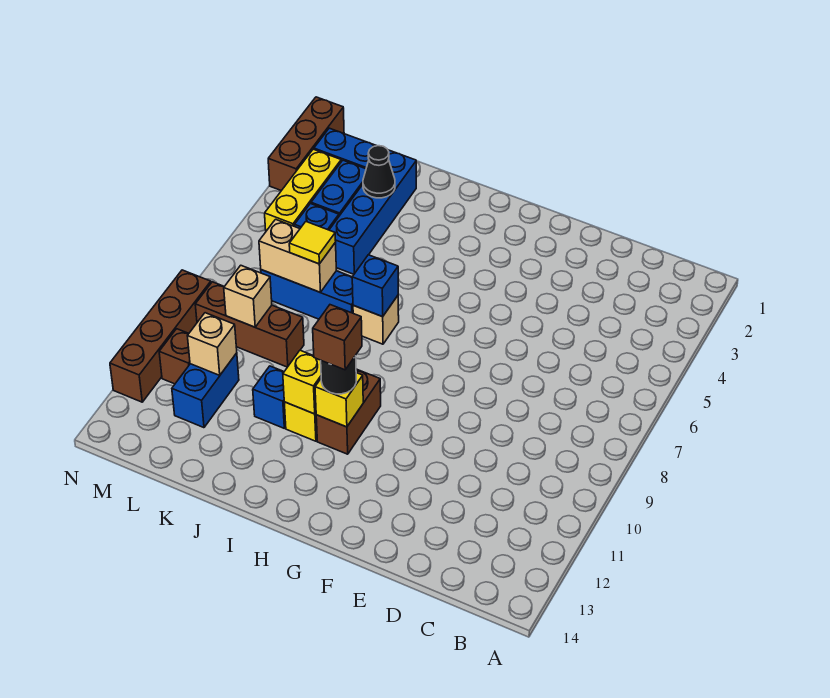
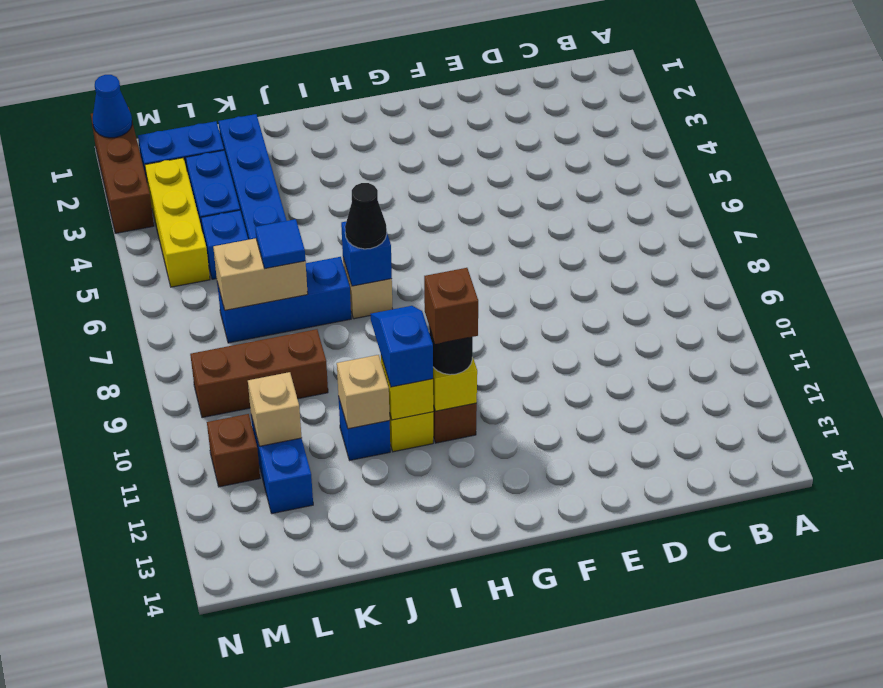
none -> blue 1x2 slope [370,306,433,387]
black 1x1 cone [363,146,395,198] -> black 1x1 cone moved to [345,183,387,249]
yellow 1x1 tile [289,222,336,264] -> blue 1x1 tile [255,219,305,269]
tan 1x1 brick [224,265,272,327] -> tan 1x1 brick moved to [337,355,390,429]
none -> blue 1x1 cone [93,75,132,138]
brown 1x4 brick [110,270,211,402] -> none

